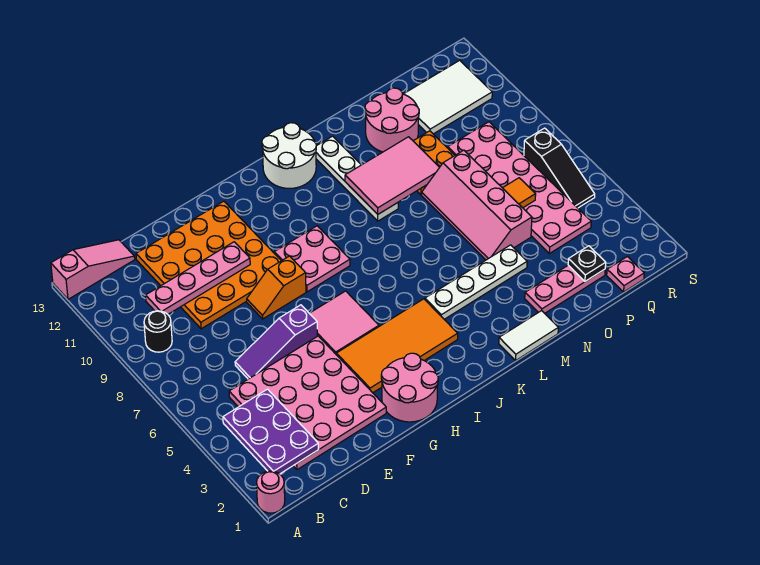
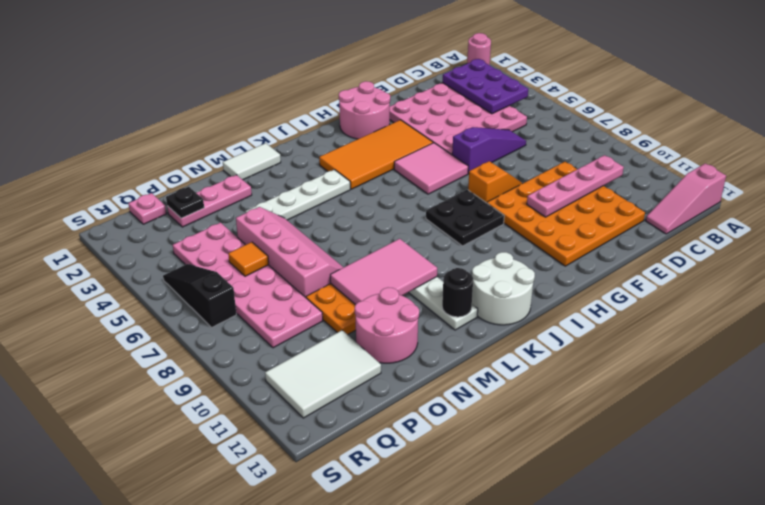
black 1x1 round brick [144,311,172,352] -> black 1x1 round brick moved to [442,268,473,317]
pink 2x2 plate [274,226,350,292] -> black 2x2 plate [426,190,504,246]

